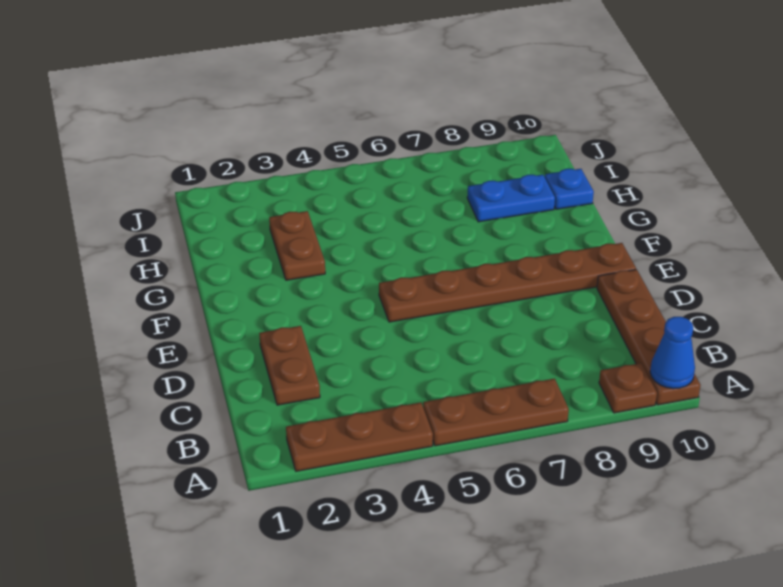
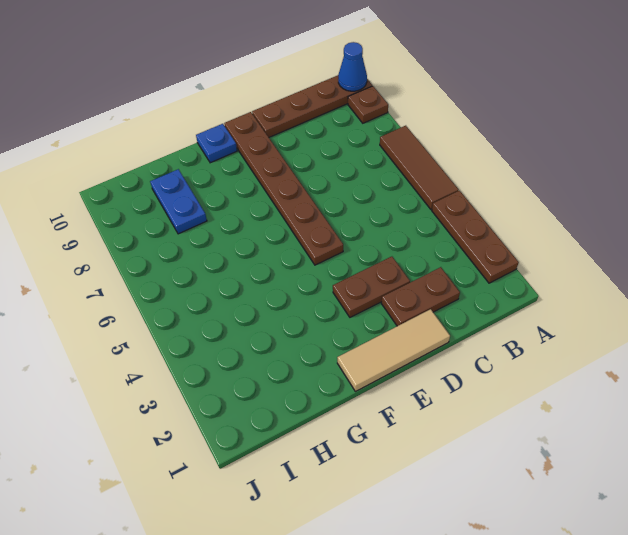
brown 1x3 plate [423,379,569,446] -> brown 1x3 tile [380,126,459,209]
none -> tan 1x3 tile [337,309,450,392]
brown 1x2 plate [269,211,325,280] -> brown 1x2 plate moved to [333,257,410,317]
blue 1x1 plate [545,169,594,209] -> blue 1x1 plate moved to [196,124,237,163]

